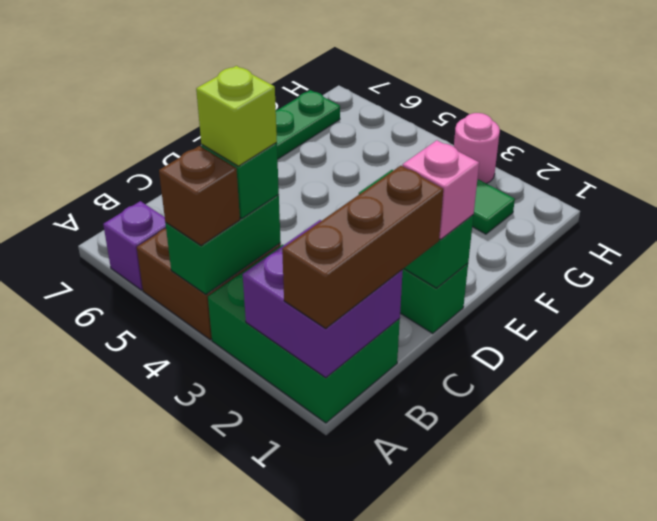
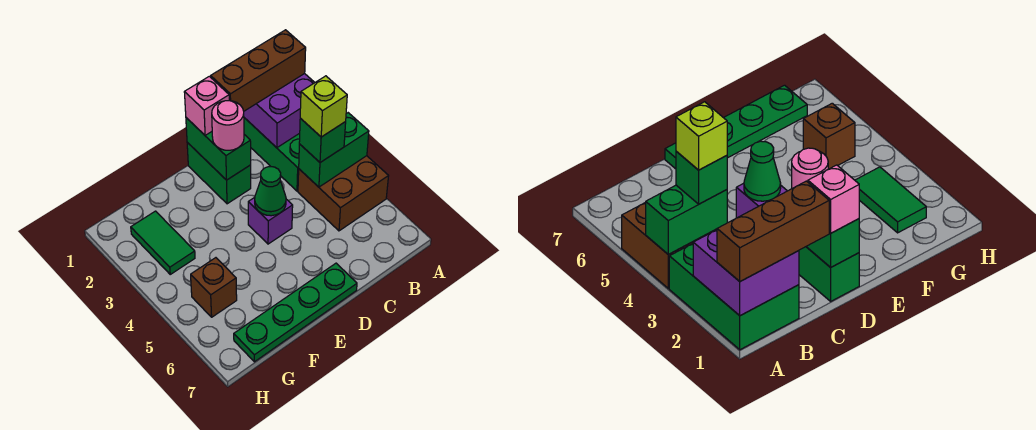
brown 1x1 brick [159,146,240,246] -> brown 1x1 brick moved to [191,258,237,317]
purple 1x1 brick [103,201,166,290] -> purple 1x1 brick moved to [248,197,293,244]
none -> green 1x1 cone [255,167,286,216]
pink 1x1 round brick [454,113,500,184] -> pink 1x1 round brick moved to [212,101,244,150]

